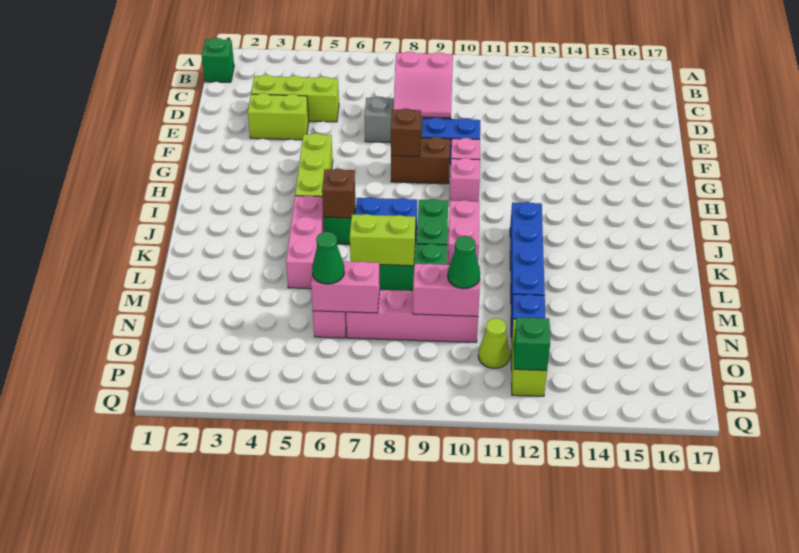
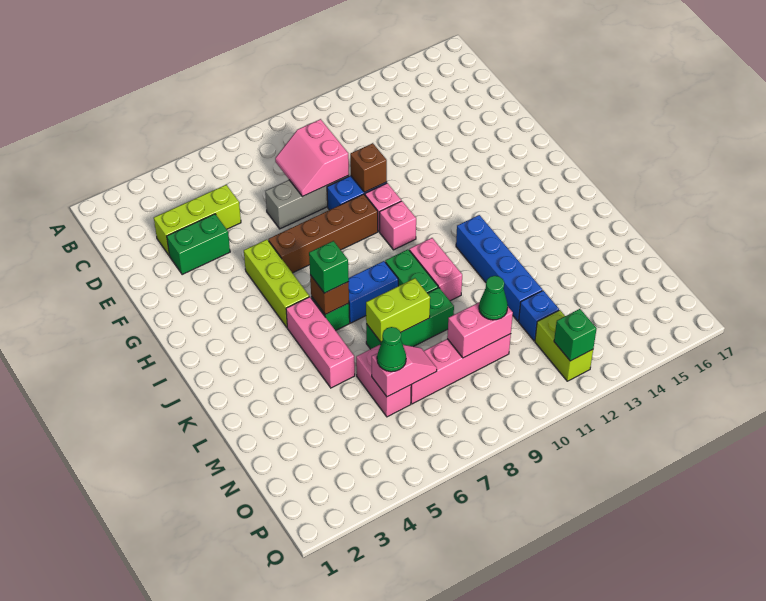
green 1x1 brick [202,38,234,82] -> green 1x1 brick moved to [309,241,349,293]
pink 2x2 slope [394,51,453,118] -> pink 2x2 slope turned to [275,119,349,197]
lime 1x2 brick [248,93,309,140] -> green 1x2 brick [167,214,230,275]
brown 1x2 brick [391,137,450,184] -> brown 1x4 brick [268,194,378,273]
brown 1x1 brick [391,108,421,156] -> brown 1x1 brick moved to [350,143,387,192]
pink 1x2 brick [311,261,380,313] -> pink 1x2 slope [372,345,437,397]
lime 1x1 cone [478,318,510,368] -> none

